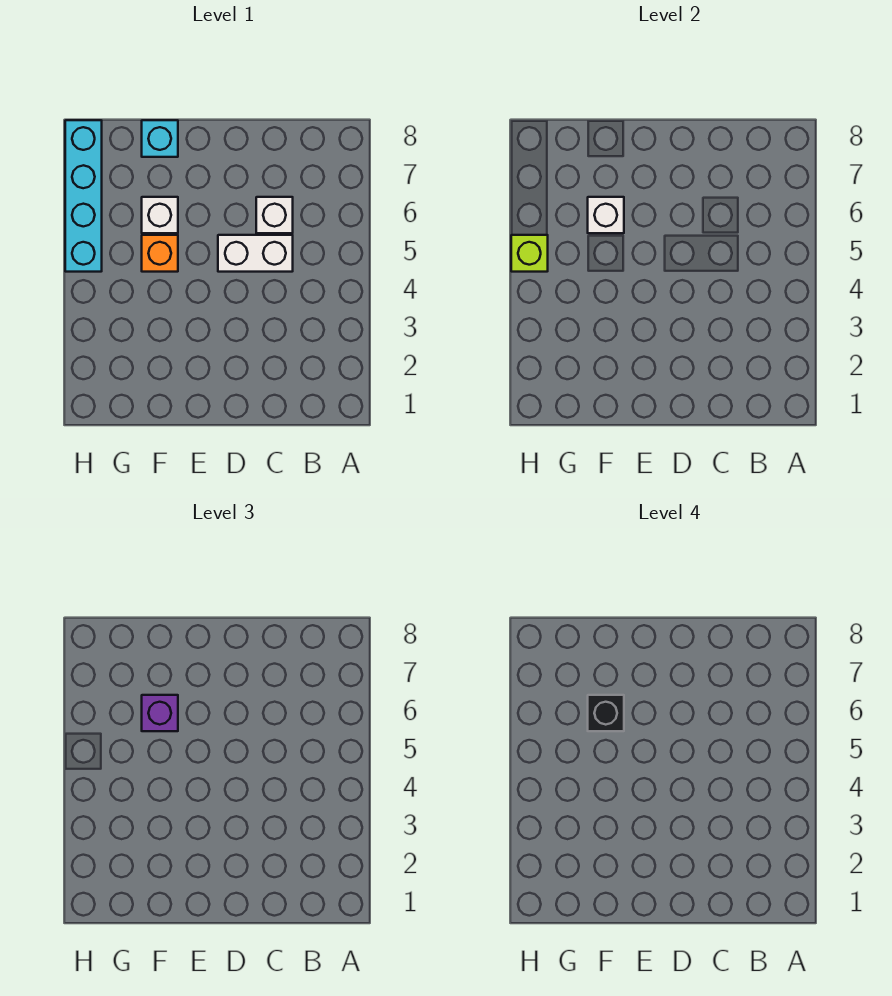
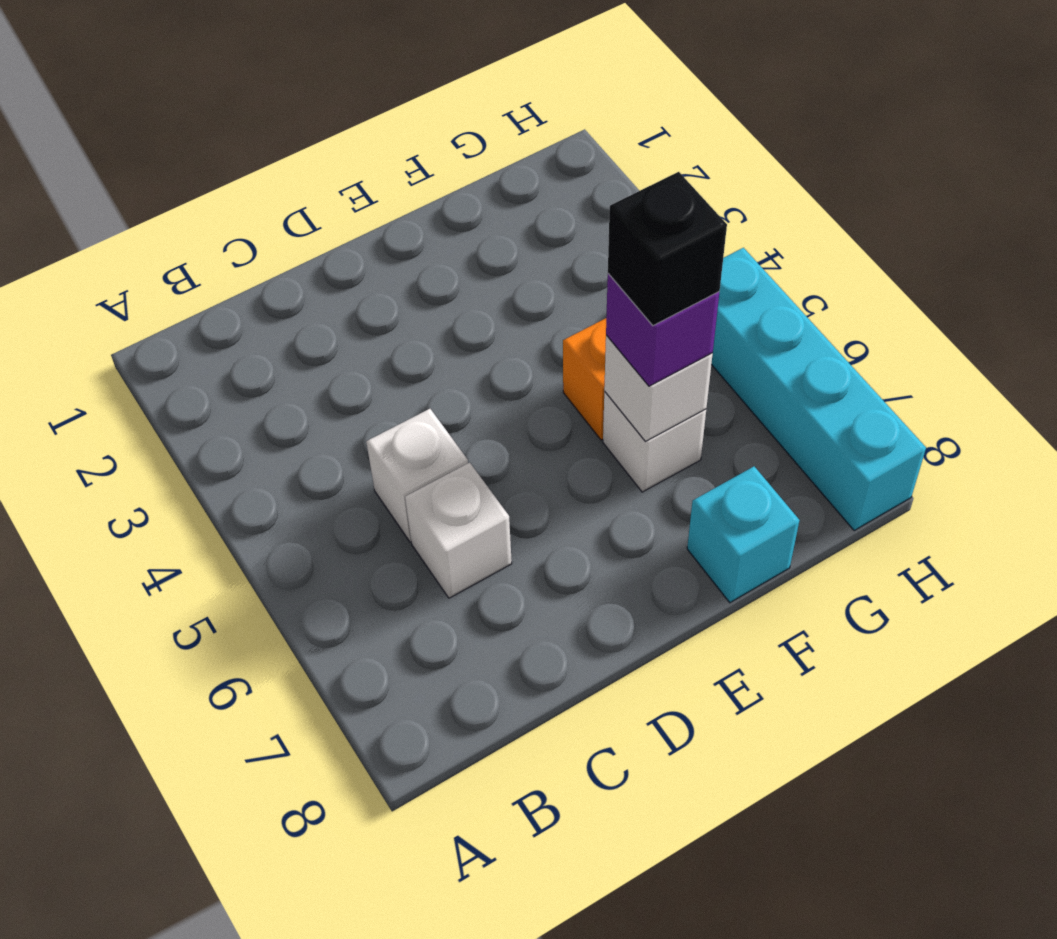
white 1x2 brick [218,235,293,272] -> white 1x1 brick [366,409,468,542]
lime 1x1 brick [511,235,548,272] -> none

